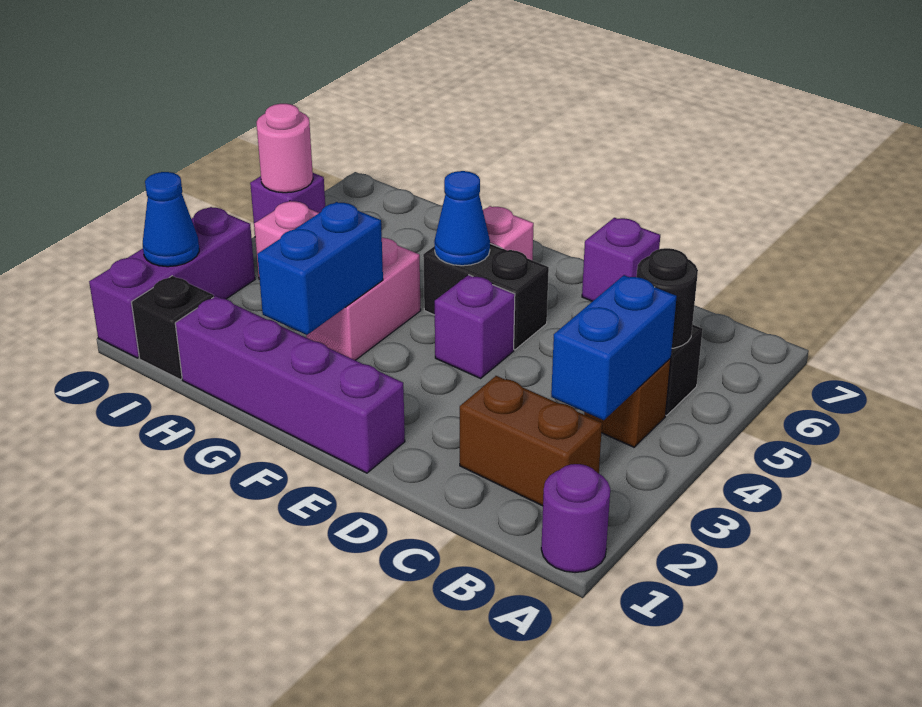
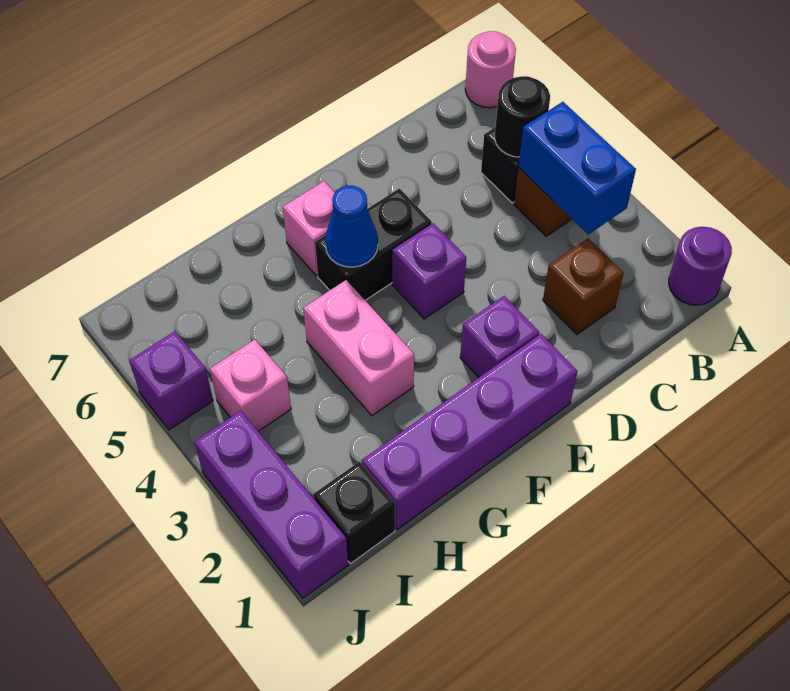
brown 1x2 brick [460,376,602,506] -> brown 1x1 brick [543,239,624,334]
purple 1x1 brick [582,218,660,301] -> purple 1x1 brick moved to [460,296,539,377]
blue 1x2 brick [257,202,383,335] -> none
blue 1x1 cone [143,172,199,267] -> none
pink 1x1 round brick [257,104,313,193] -> pink 1x1 round brick moved to [465,31,516,108]

